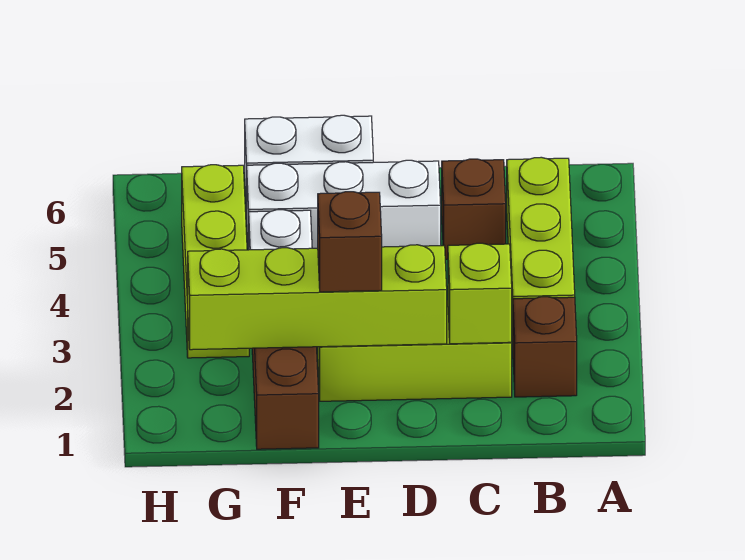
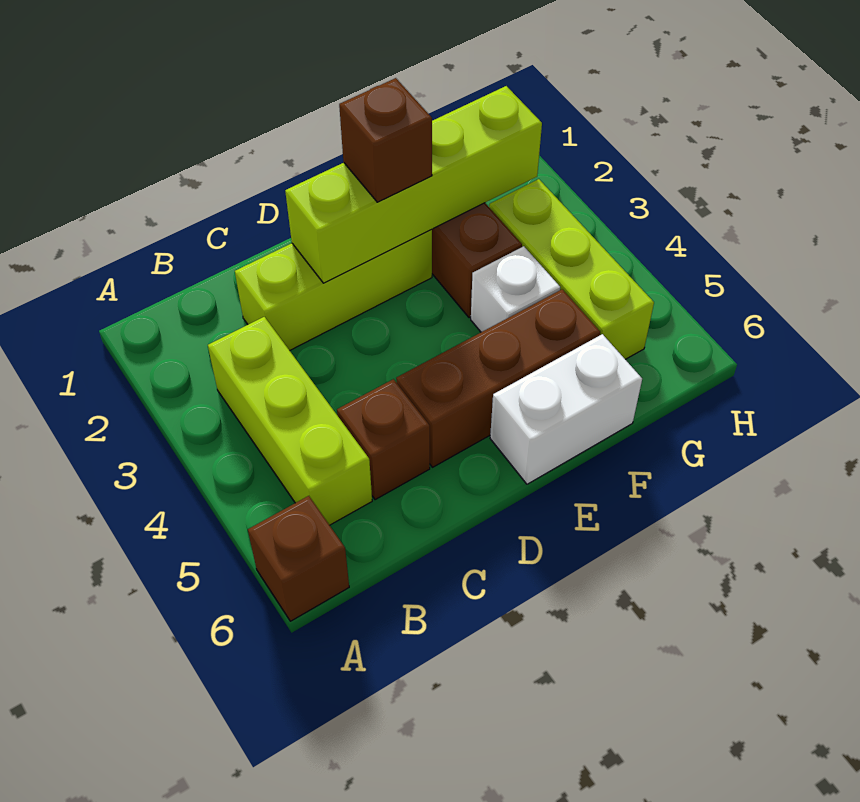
brown 1x1 brick [513,297,577,397] -> brown 1x1 brick moved to [248,496,349,621]
lime 1x1 brick [448,243,512,344] -> none
white 1x3 brick [247,160,441,250] -> brown 1x3 brick [396,289,600,467]

